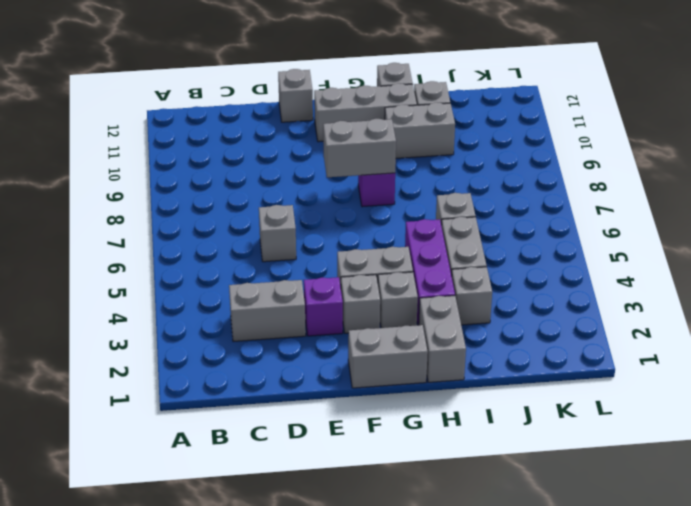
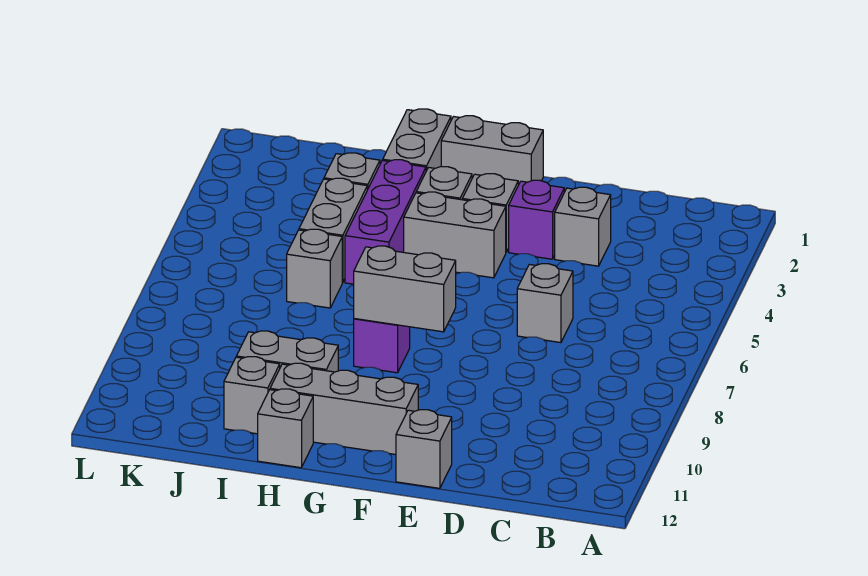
grey 1x2 brick [229,280,306,342] -> grey 1x1 brick [555,187,611,266]

